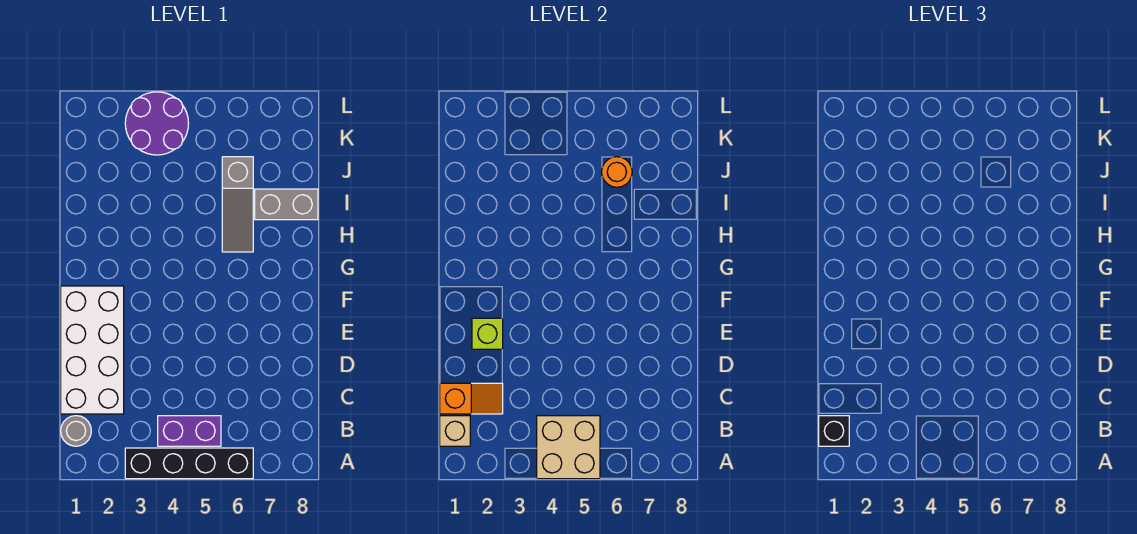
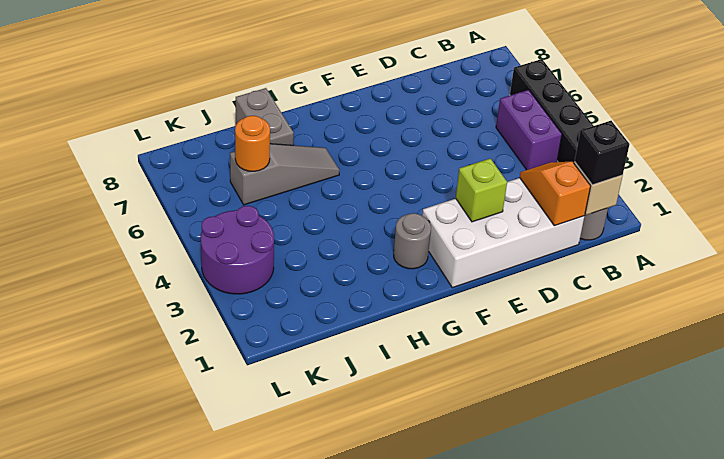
tan 2x2 brick [537,416,600,479] -> none
none -> grey 1x1 round brick [394,213,431,269]

